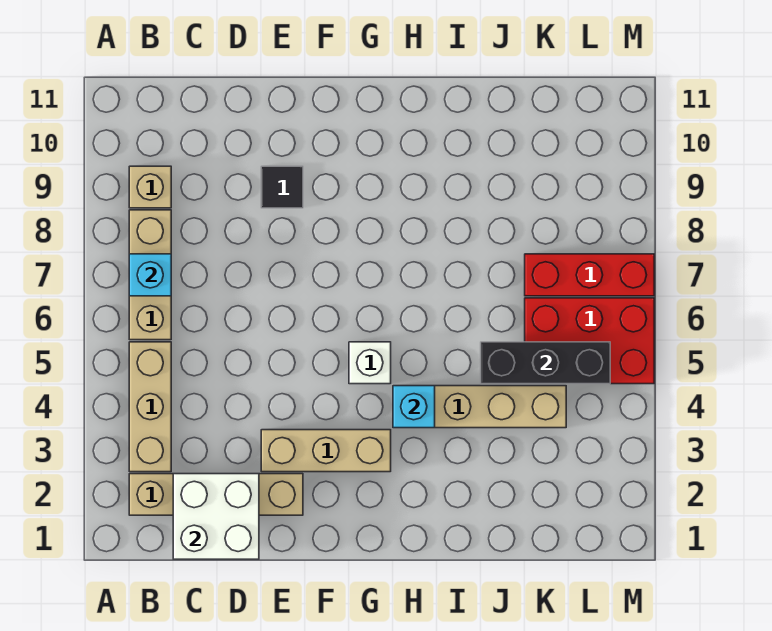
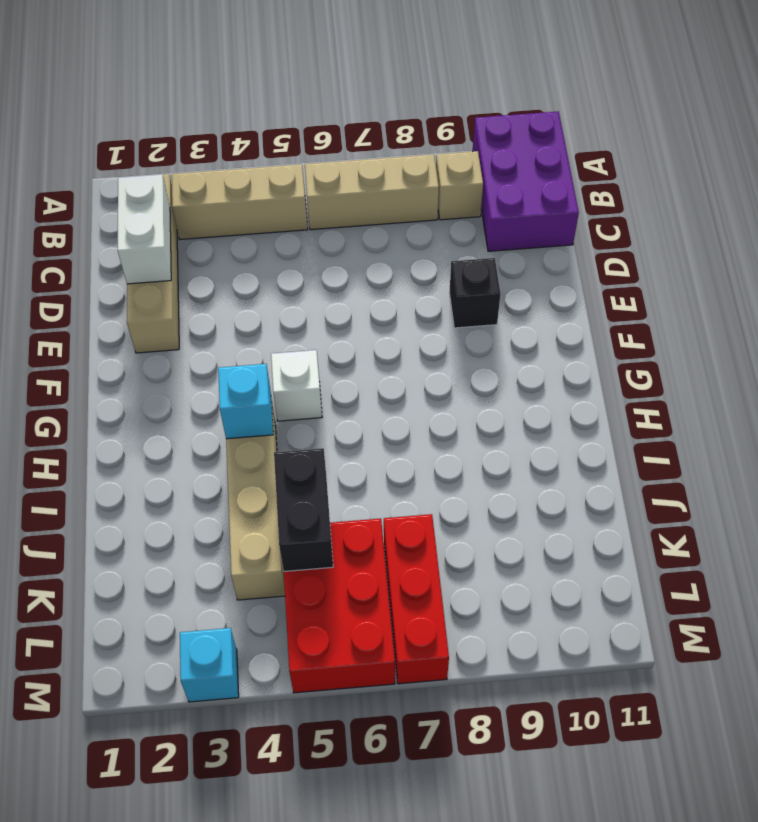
none -> purple 2x3 brick [473,111,579,251]
cyan 1x1 brick [129,254,171,296] -> cyan 1x1 brick moved to [180,628,239,702]
white 2x2 brick [173,474,259,559] -> white 1x2 brick [118,174,171,284]
tan 1x3 brick [261,430,391,472] -> none
black 1x1 tile [261,166,303,208] -> black 1x1 brick [449,258,501,328]
black 1x3 brick [481,342,610,384] -> black 1x2 brick [274,448,333,571]

